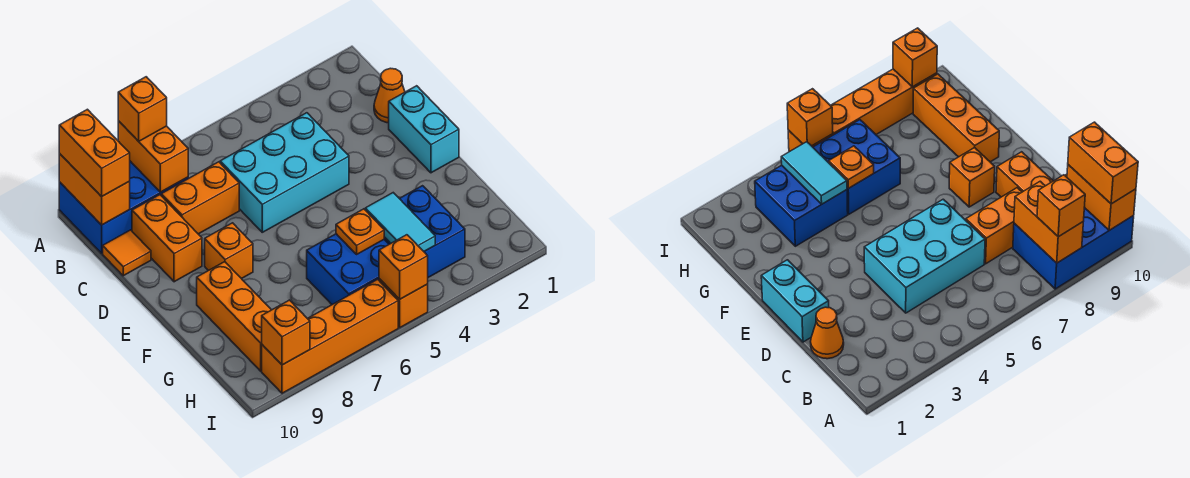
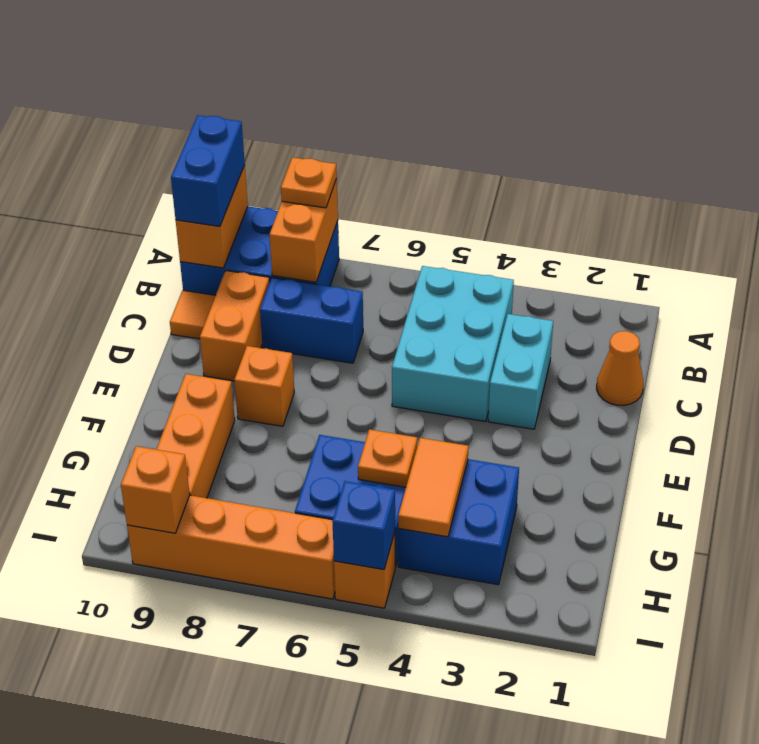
orange 1x1 brick [118,77,167,141] -> orange 1x1 plate [281,157,337,208]
orange 1x2 brick [59,109,130,197] -> blue 1x2 brick [171,115,245,226]
cyan 2x3 brick [220,113,349,232] -> cyan 2x3 brick turned to [392,266,514,422]
orange 1x2 brick [161,162,239,234] -> blue 1x2 brick [260,278,363,363]
cyan 1x2 brick [389,86,459,173] -> cyan 1x2 brick moved to [488,314,553,429]
cyan 1x2 tile [365,193,435,251] -> orange 1x2 tile [398,438,468,537]
orange 1x1 brick [379,235,428,299] -> blue 1x1 brick [332,481,396,570]

